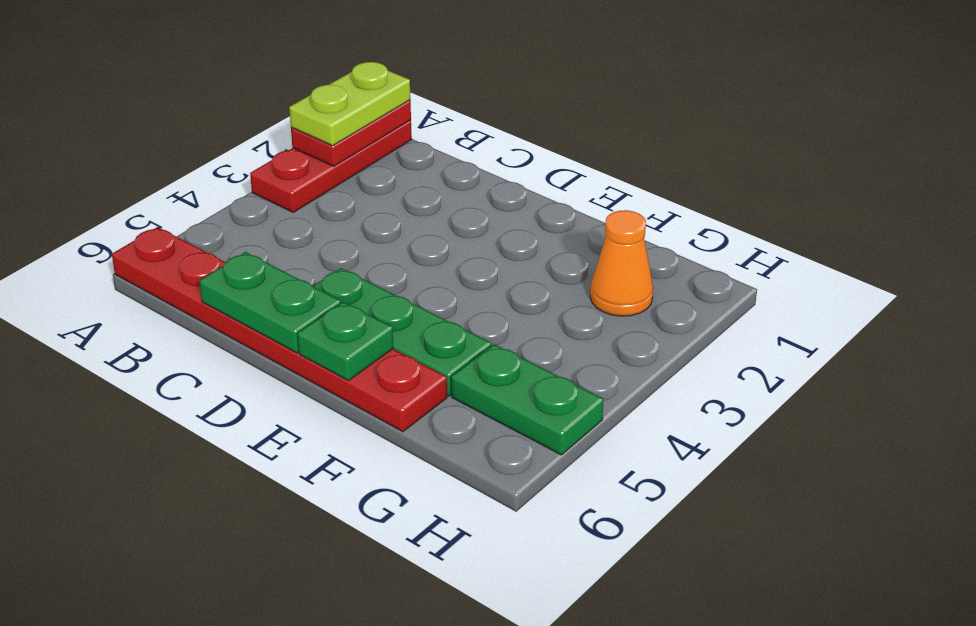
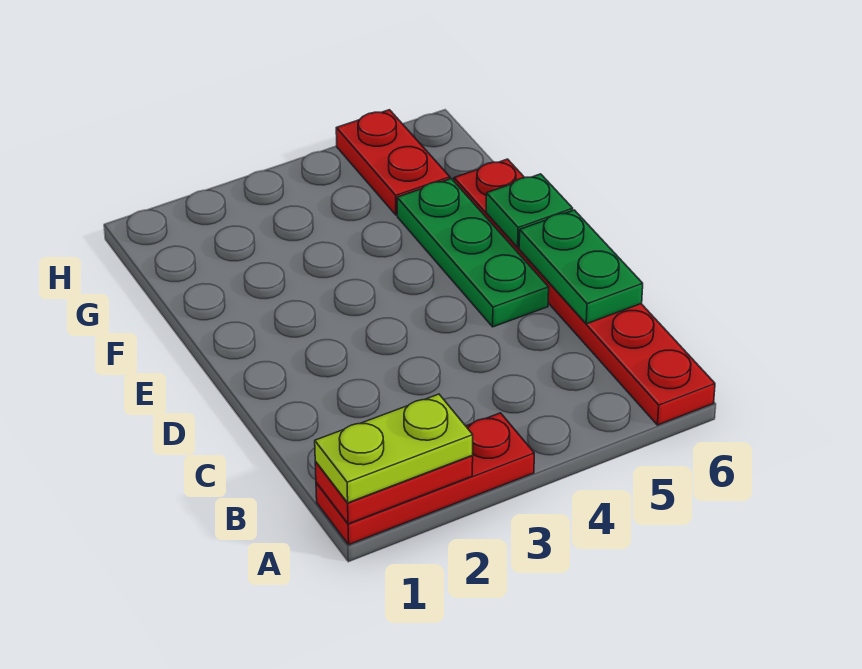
orange 1x1 cone [590,210,653,316] -> none
green 1x2 plate [452,344,604,455] -> red 1x2 plate [336,110,450,215]

